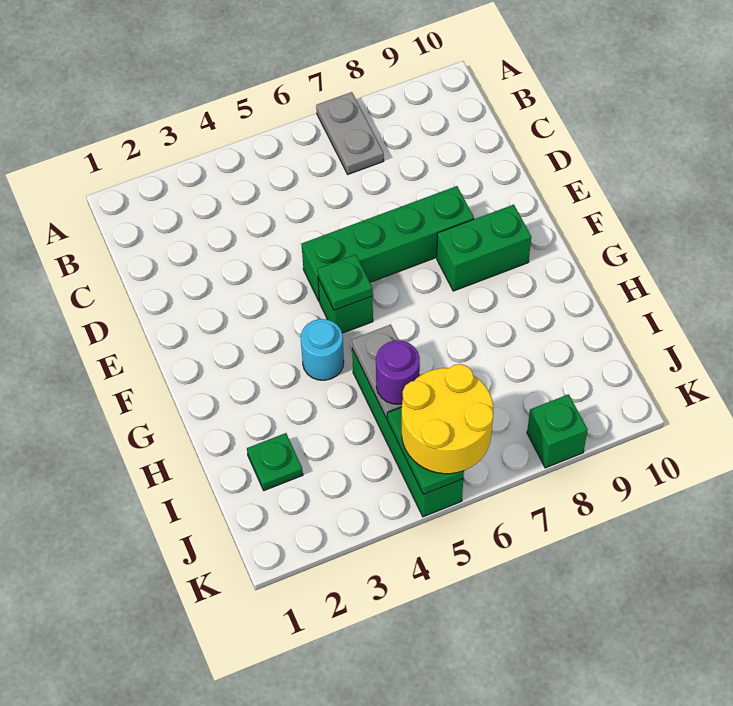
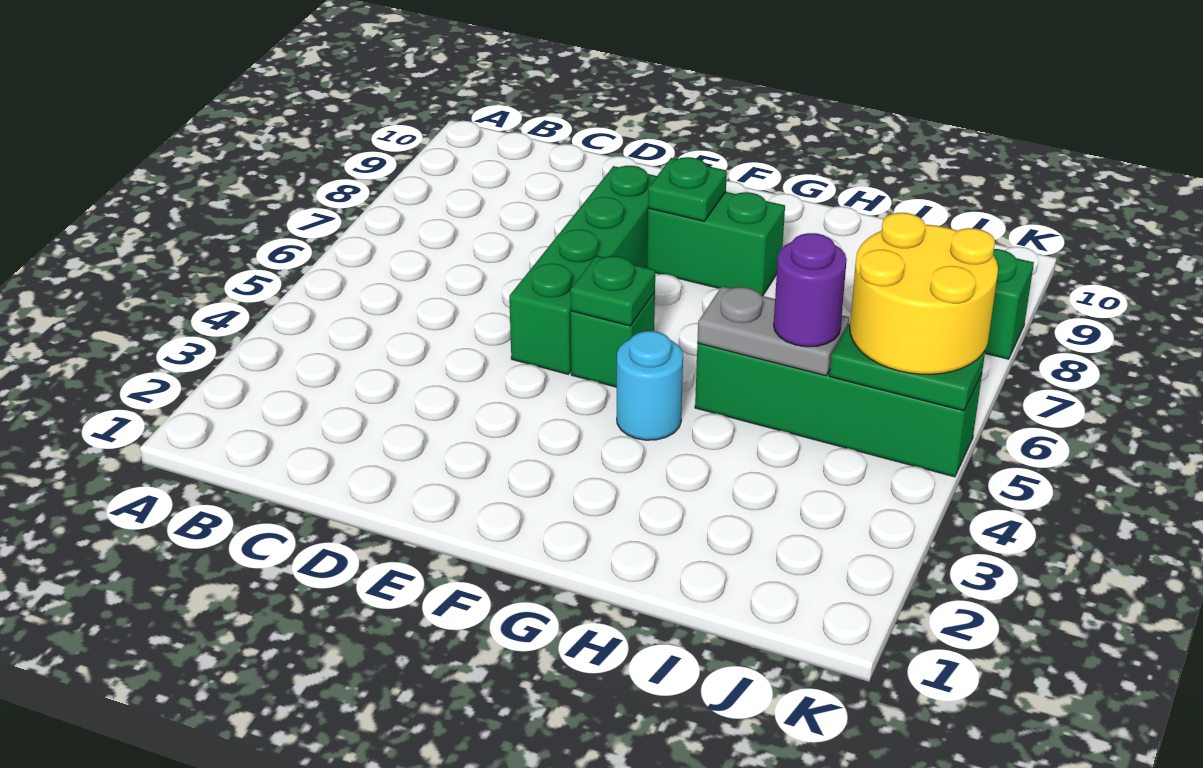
grey 1x2 plate [316,92,384,174] -> none
green 1x2 brick [437,205,531,291] -> green 1x2 brick turned to [647,192,785,296]
green 1x1 plate [247,433,303,491] -> green 1x1 plate moved to [648,157,727,221]

